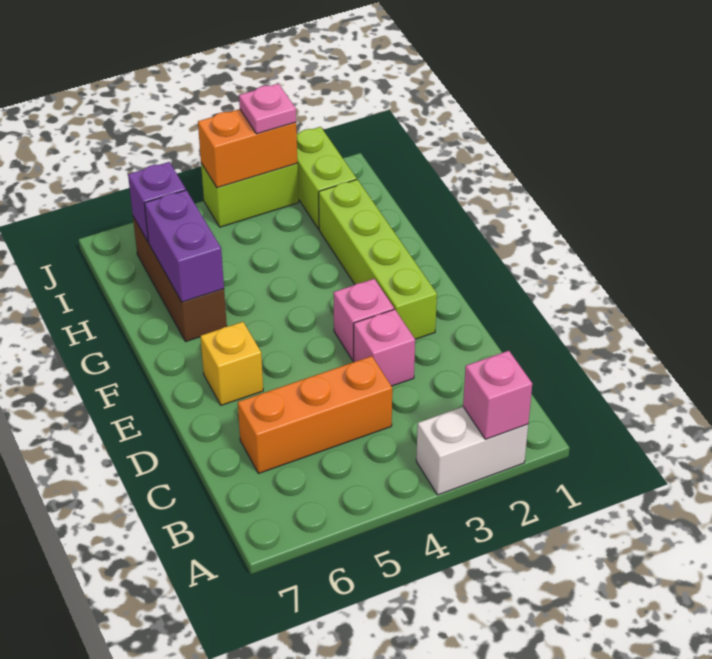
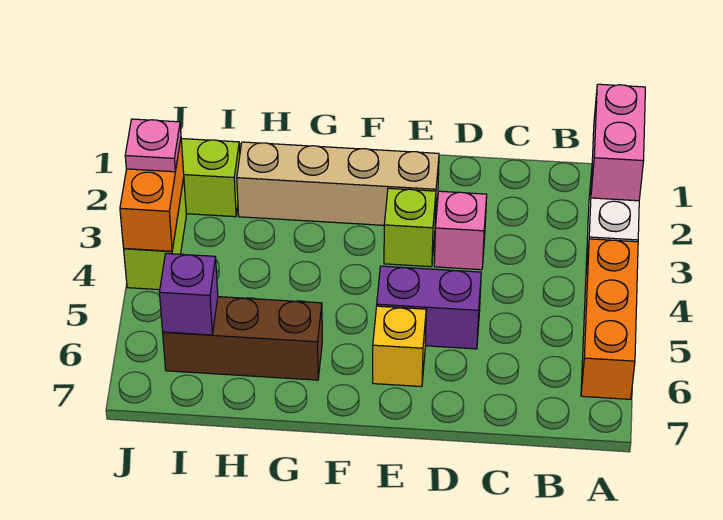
pink 1x1 brick [463,351,532,439] -> pink 1x2 brick [591,84,645,201]
orange 1x3 brick [238,356,392,473] -> orange 1x3 brick moved to [581,239,638,399]
lime 1x4 brick [319,180,437,339] -> tan 1x4 brick [237,142,439,225]
pink 1x1 brick [333,279,394,360] -> lime 1x1 brick [384,188,436,267]
purple 1x2 brick [144,190,224,302] -> purple 1x2 brick moved to [377,266,481,349]

